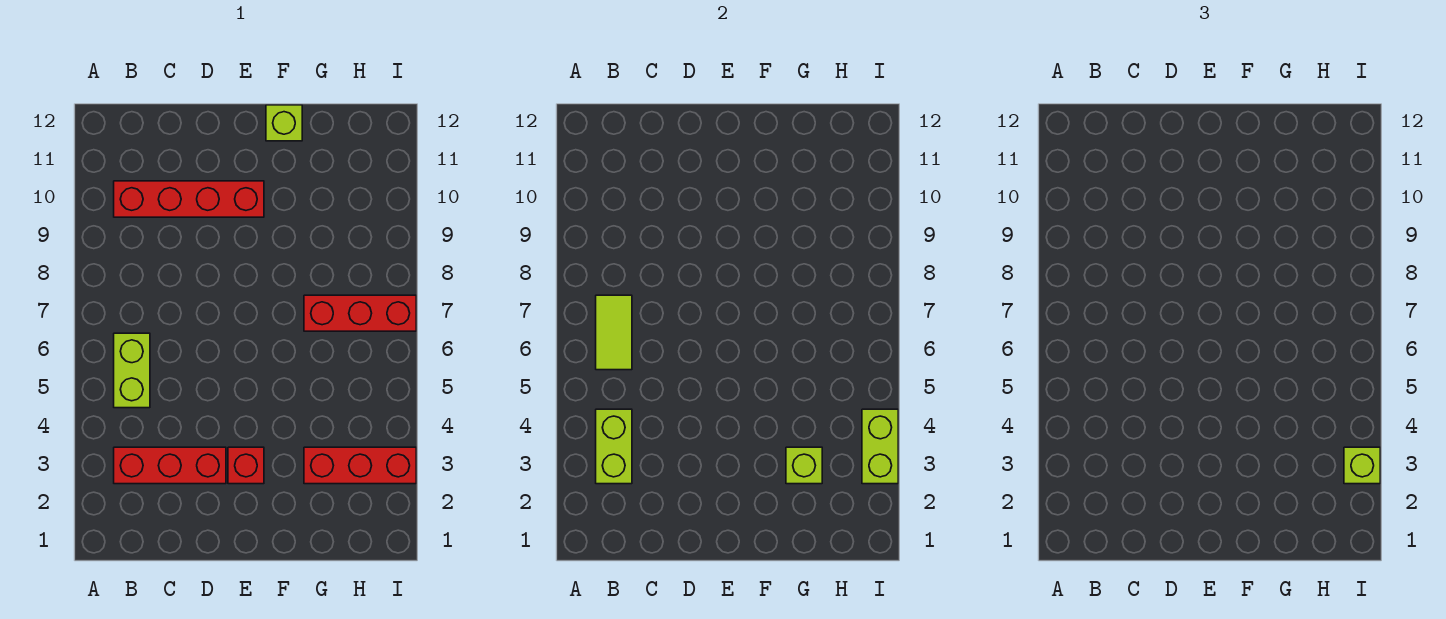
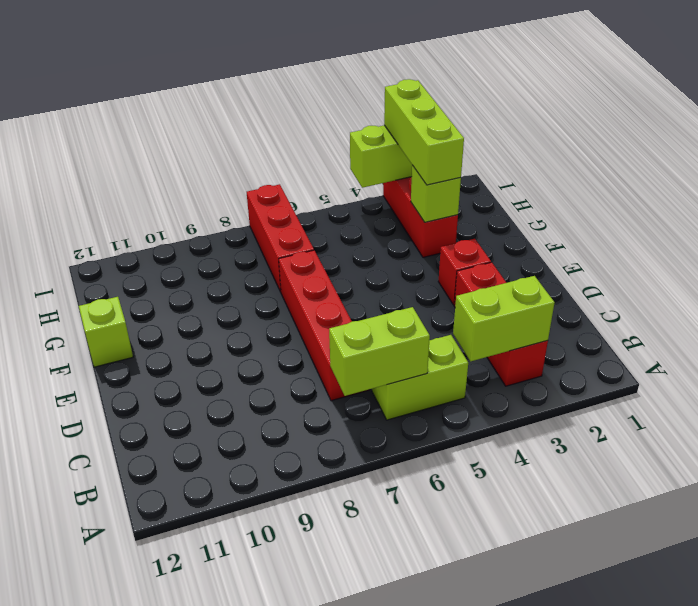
lime 1x2 tile [596,295,632,370] -> lime 1x2 brick [329,307,430,396]
red 1x4 brick [114,181,264,217] -> red 1x4 brick moved to [279,250,368,401]
lime 1x1 brick [1344,447,1380,484] -> lime 1x3 brick [384,79,464,185]

